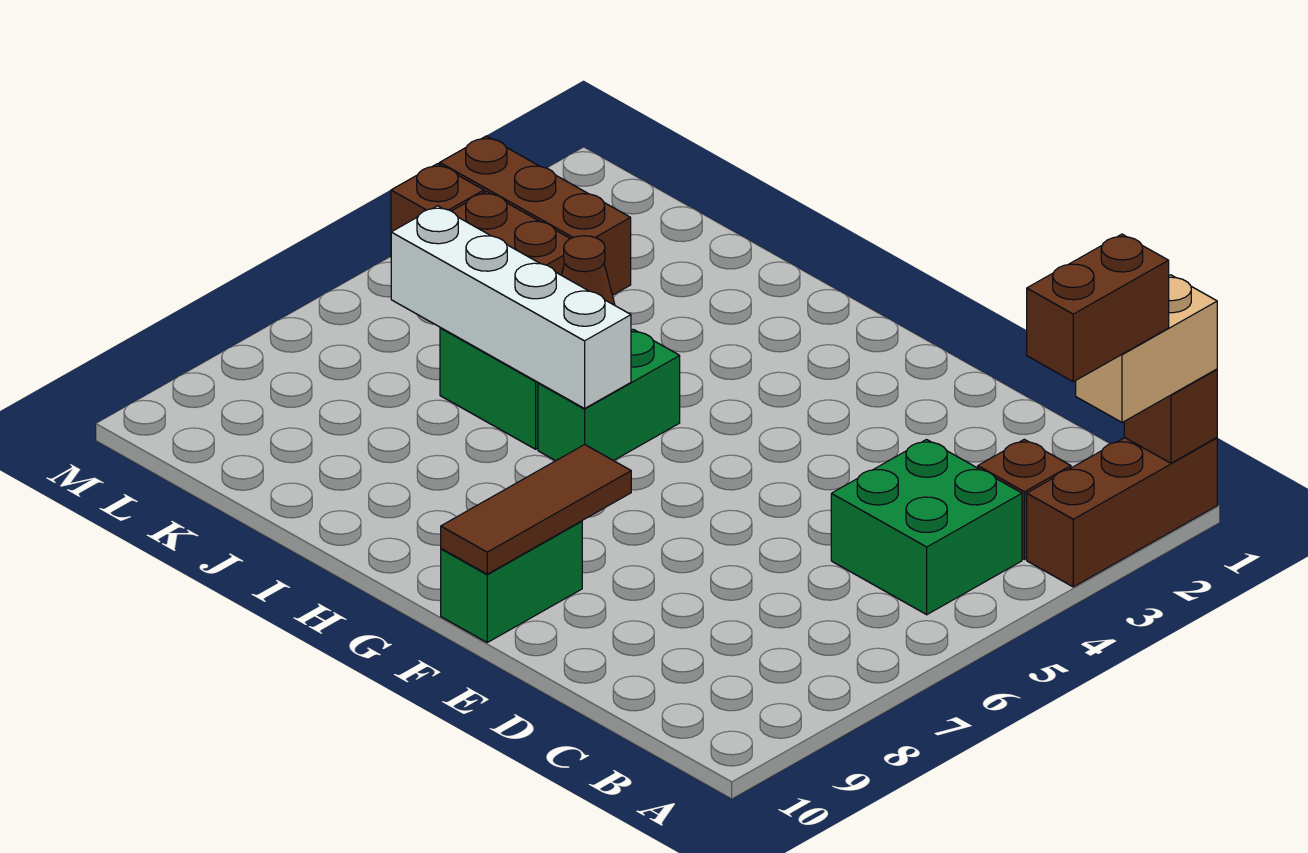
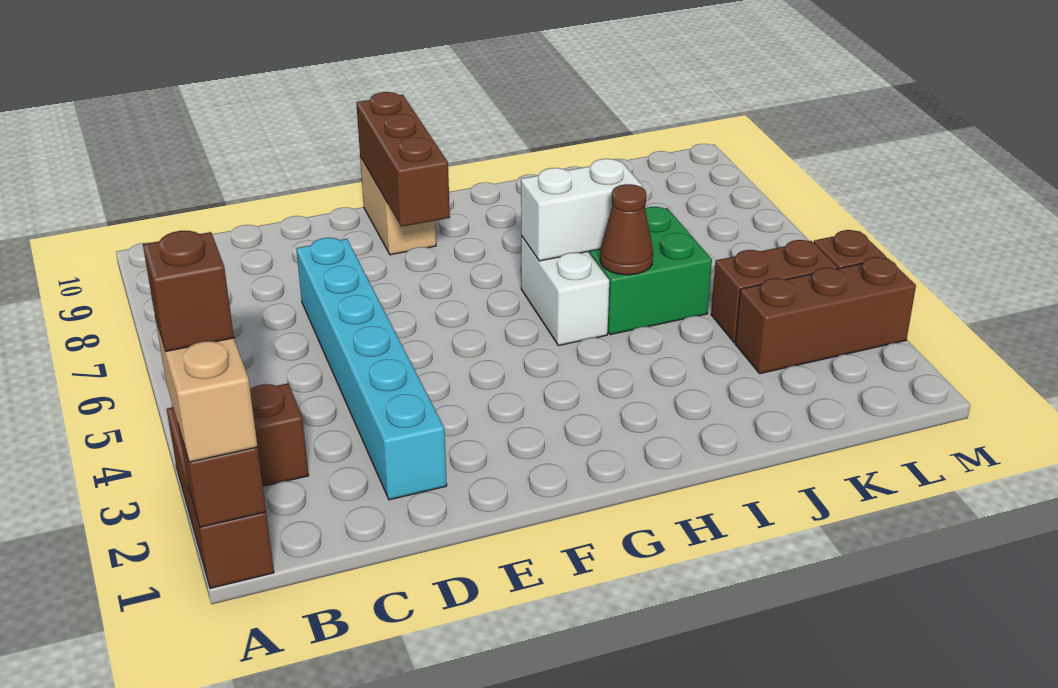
brown 1x2 brick [1027,234,1169,382] -> brown 1x1 brick [143,231,234,351]
green 2x2 brick [831,440,1022,615] -> none
none -> cyan 1x6 brick [296,238,447,500]
brown 1x3 tile [441,445,631,574] -> brown 1x3 brick [356,92,450,227]
green 1x2 brick [441,521,582,642] -> tan 1x2 brick [360,157,436,255]
green 1x2 brick [538,329,680,461] -> white 1x2 brick [521,236,609,346]
white 1x4 brick [391,206,631,408] -> white 1x2 brick [521,159,642,261]

